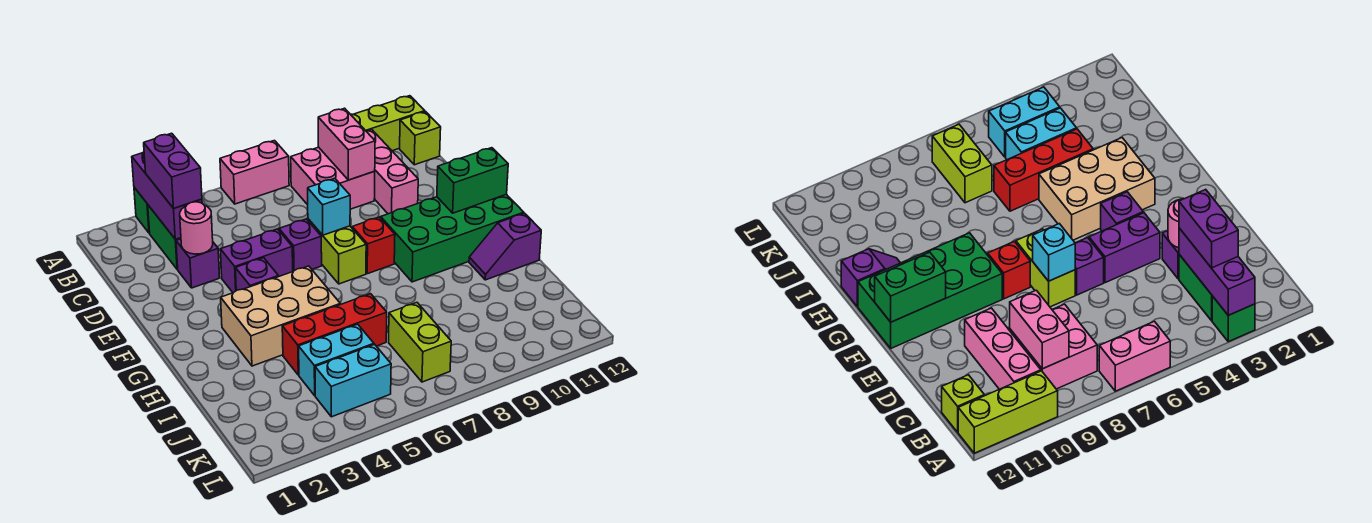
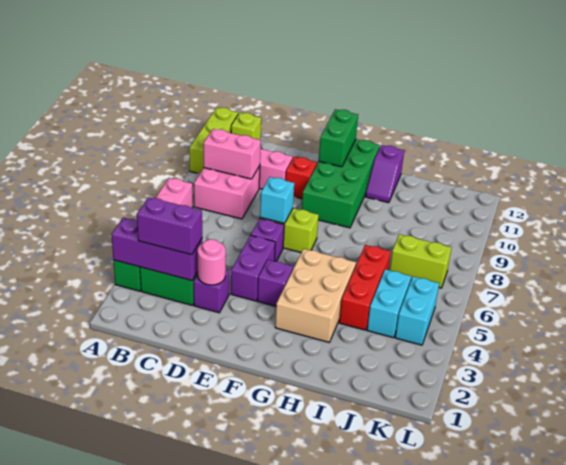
red 1x1 brick [352,217,395,274] -> red 1x1 brick moved to [286,157,317,199]

